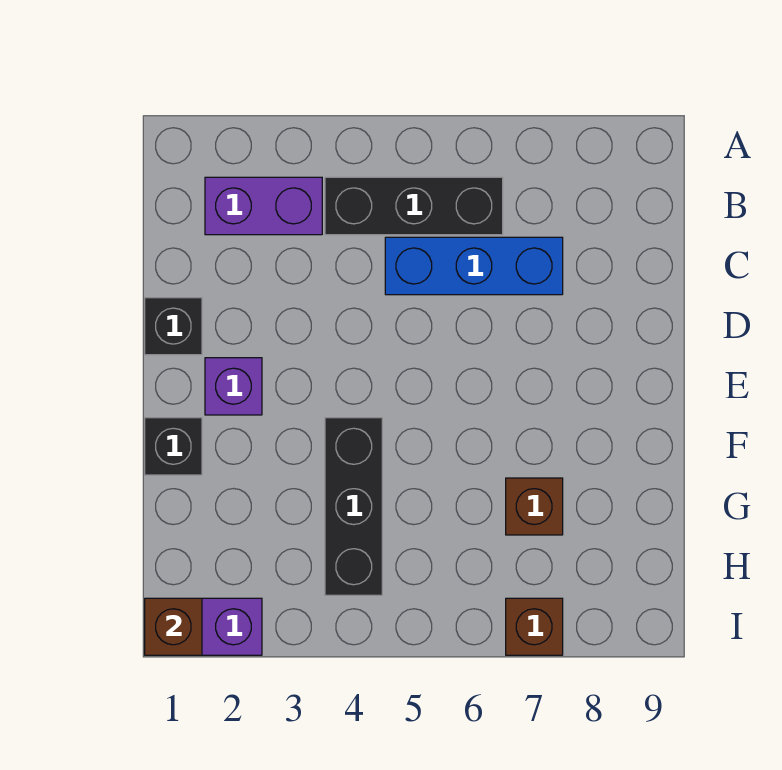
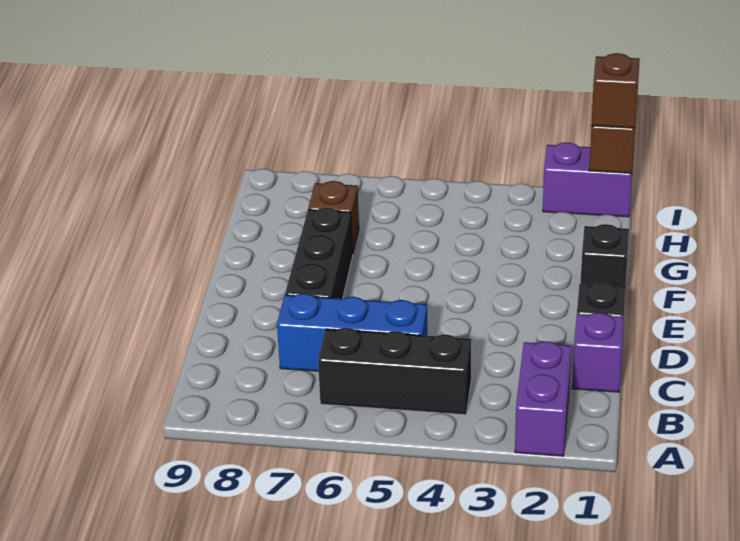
purple 1x2 brick [205,177,322,235] -> purple 1x2 brick turned to [515,341,571,456]
purple 1x1 brick [205,358,262,415] -> purple 1x1 brick moved to [572,313,624,392]
black 1x3 brick [325,418,382,595] -> black 1x3 brick moved to [285,208,353,299]
brown 1x1 brick [506,598,563,655] -> brown 1x1 brick moved to [591,53,640,128]

